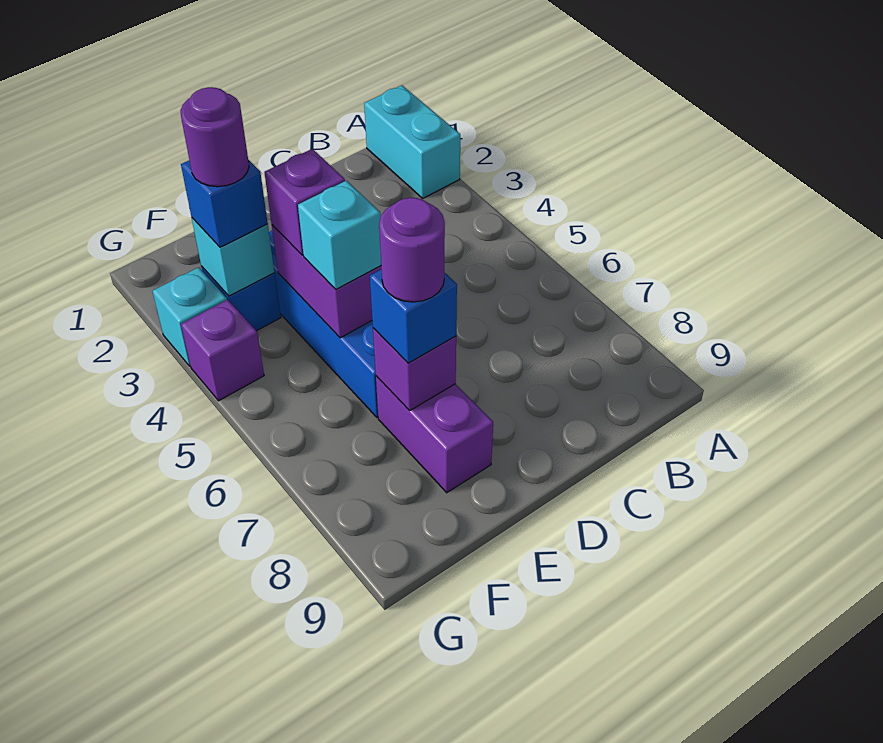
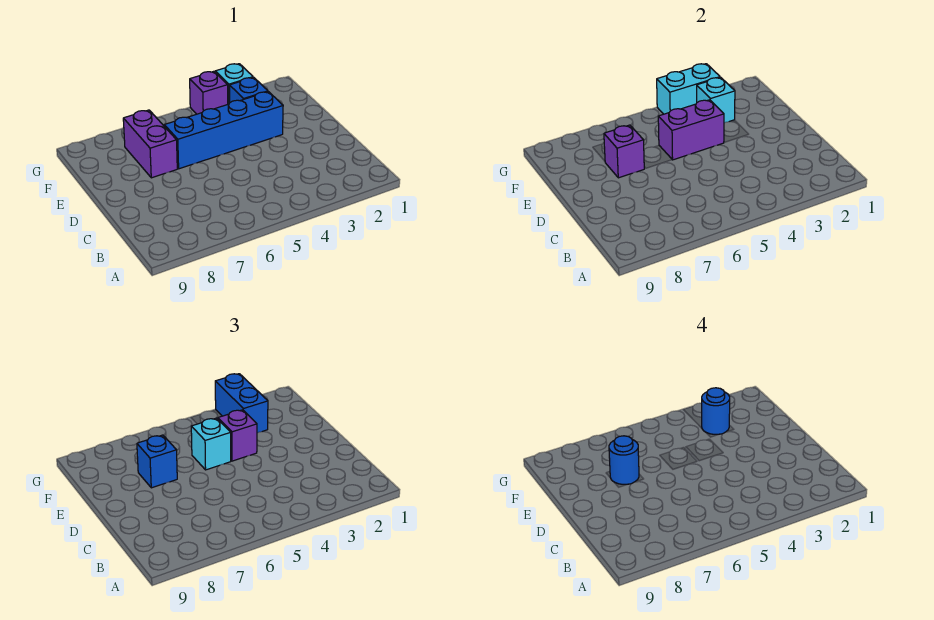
cyan 1x2 brick [364,85,460,198] -> cyan 1x2 brick moved to [657,64,720,114]
purple 1x2 brick [376,376,493,493] -> purple 1x2 brick turned to [123,110,177,178]
purple 1x1 round brick [379,198,445,302] -> blue 1x1 round brick [609,436,639,484]
blue 1x1 brick [181,160,268,247] -> blue 1x2 brick [215,374,268,433]
purple 1x1 round brick [180,87,249,187] -> blue 1x1 round brick [702,388,730,434]

